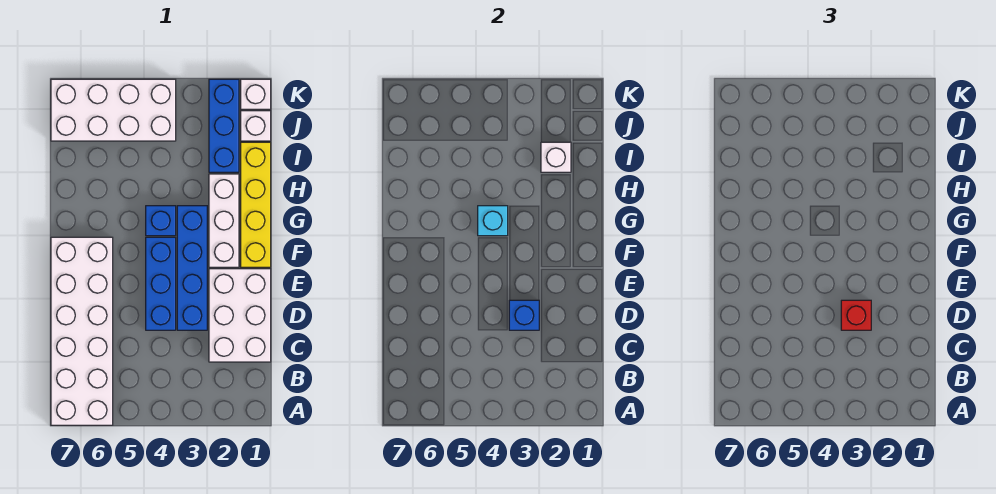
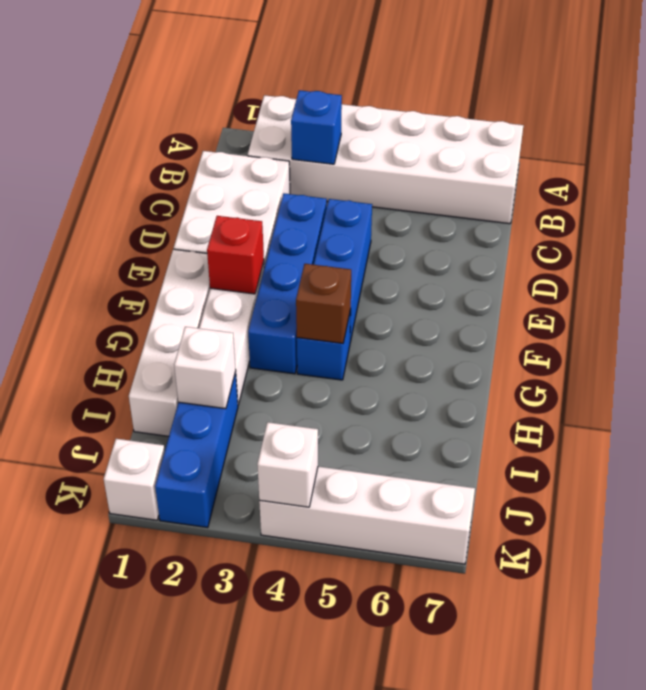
white 2x6 brick [51,237,113,425] -> white 2x6 brick turned to [248,95,523,224]
blue 1x1 brick [509,300,539,330] -> blue 1x1 brick moved to [291,90,342,164]
red 1x1 brick [841,300,871,330] -> red 1x1 brick moved to [207,216,264,294]
yellow 1x4 brick [241,142,271,267] -> white 1x4 brick [129,249,210,436]
cyan 1x1 brick [478,206,508,236] -> brown 1x1 brick [296,264,351,343]
white 1x1 brick [241,111,271,141] -> white 1x1 brick moved to [257,422,318,507]
white 2x4 brick [51,79,176,141] -> white 1x4 brick [259,467,475,564]

